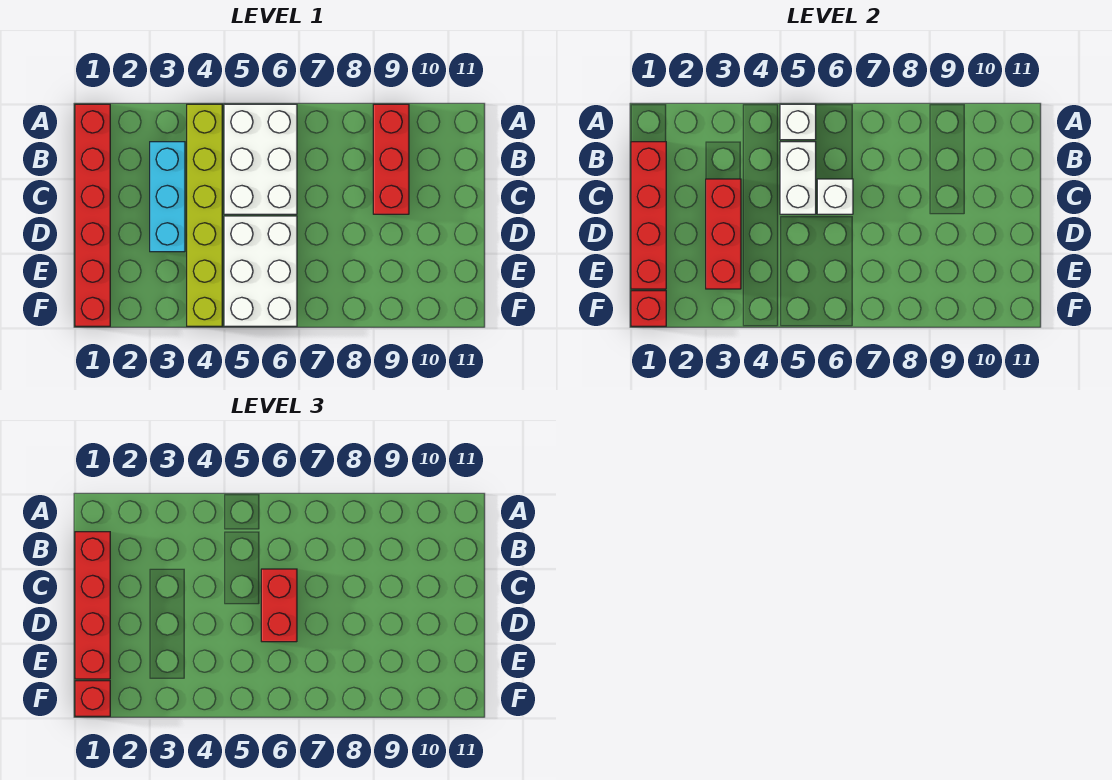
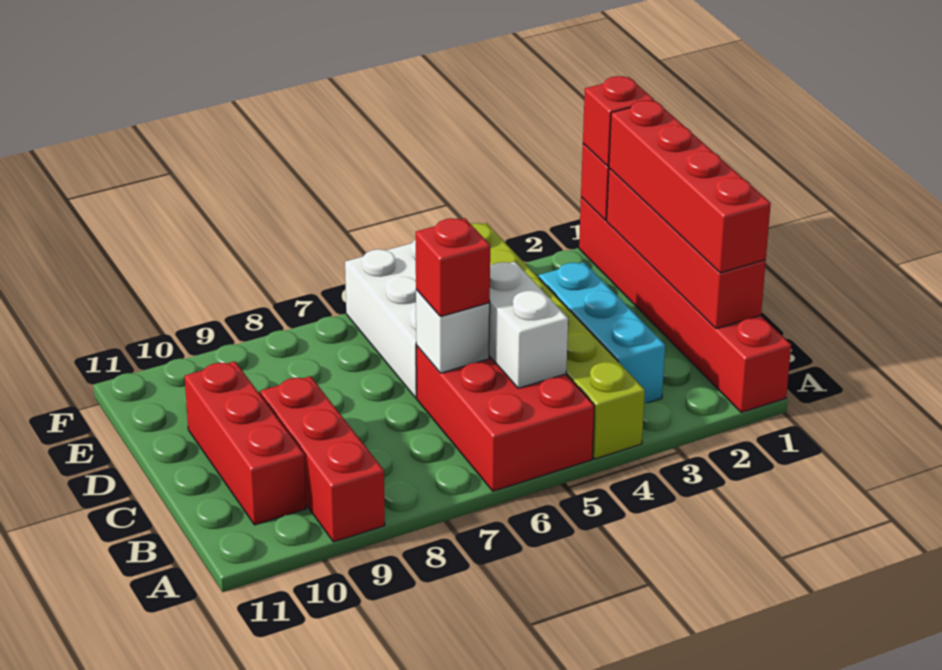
white 2x3 brick [224,104,297,214] -> red 2x3 brick [416,346,594,491]
white 1x1 brick [780,104,816,140] -> none
red 1x3 brick [706,179,741,289] -> red 1x3 brick moved to [185,361,306,525]
red 1x2 brick [261,569,297,642] -> red 1x1 brick [416,218,490,317]

